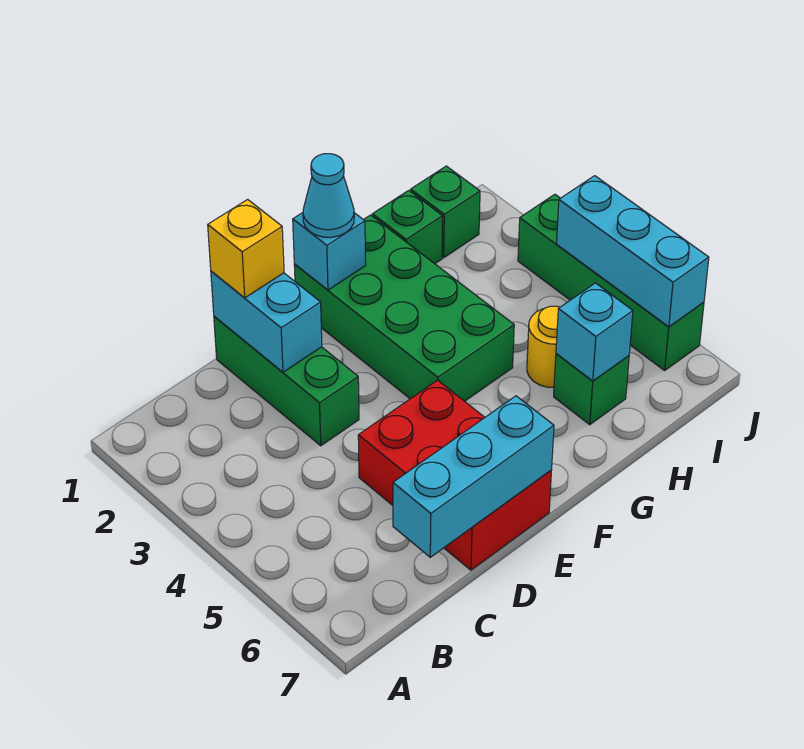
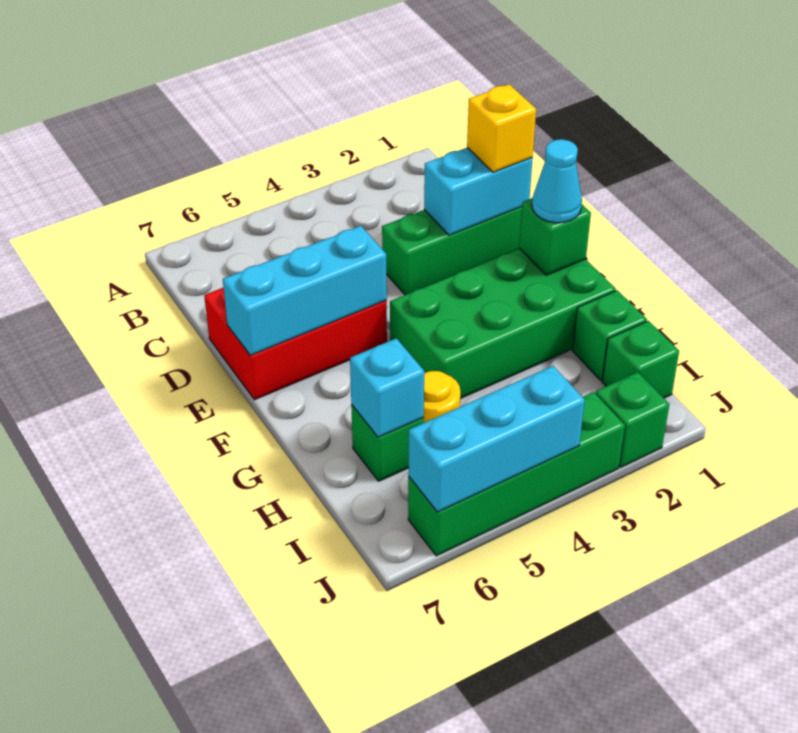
cyan 1x3 brick [393,396,554,557] -> cyan 1x3 brick turned to [223,226,387,355]
cyan 1x1 brick [293,213,366,290] -> green 1x1 brick [519,198,591,275]
none -> green 1x1 brick [596,372,669,467]

